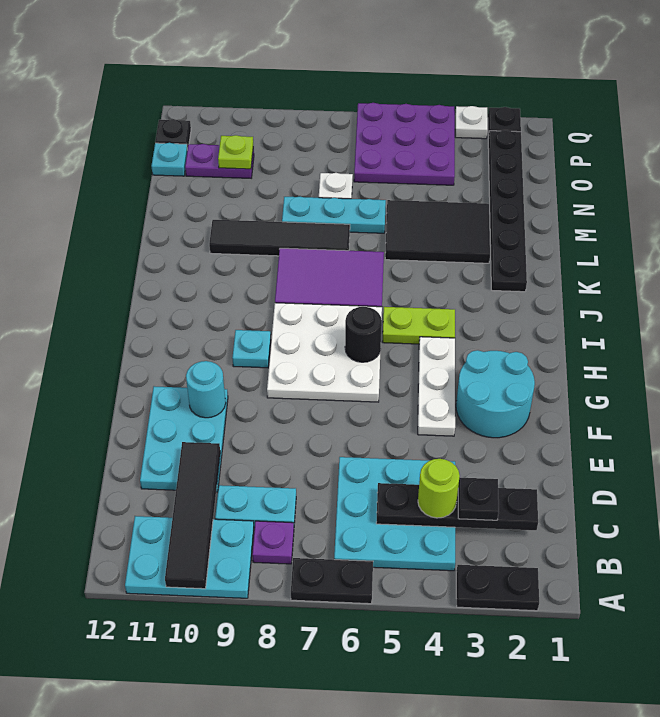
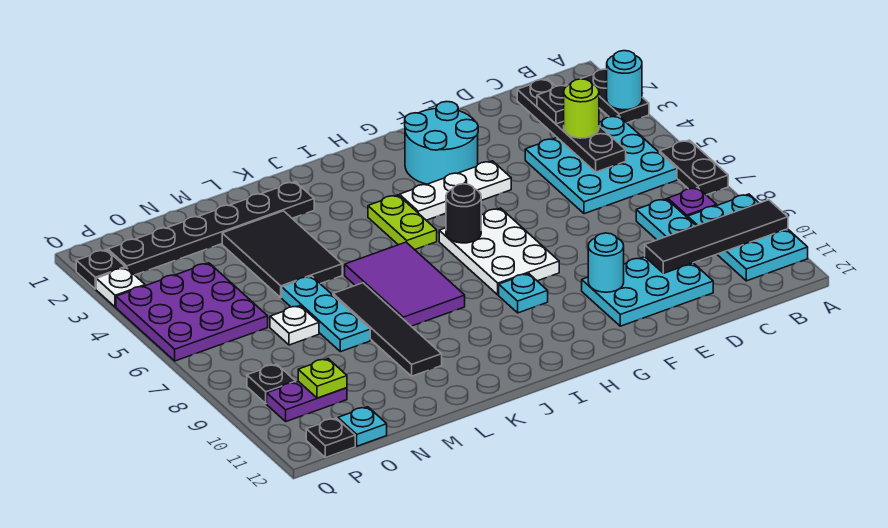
none -> cyan 1x1 round brick [606,51,642,110]
white 3x3 plate [267,303,382,402] -> white 2x3 plate [439,208,559,295]
purple 1x2 plate [185,144,254,178] -> purple 1x2 plate turned to [267,381,347,421]
none -> black 1x1 plate [247,364,296,404]

